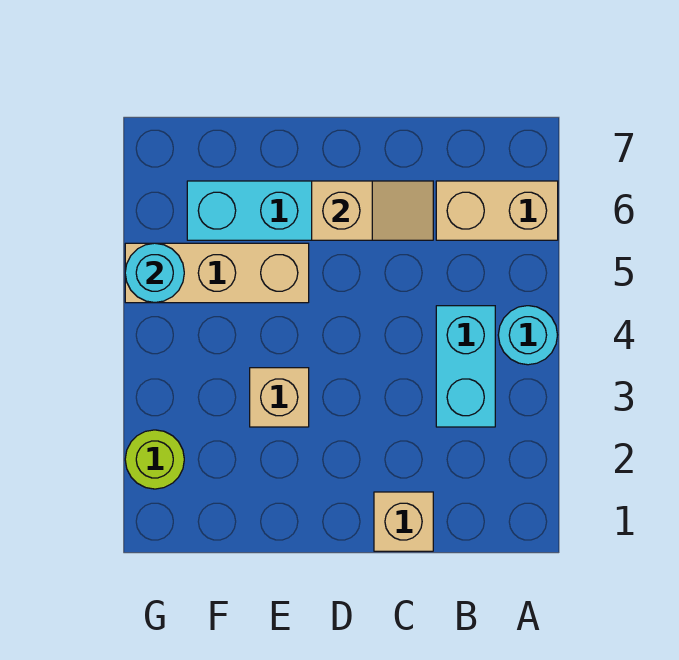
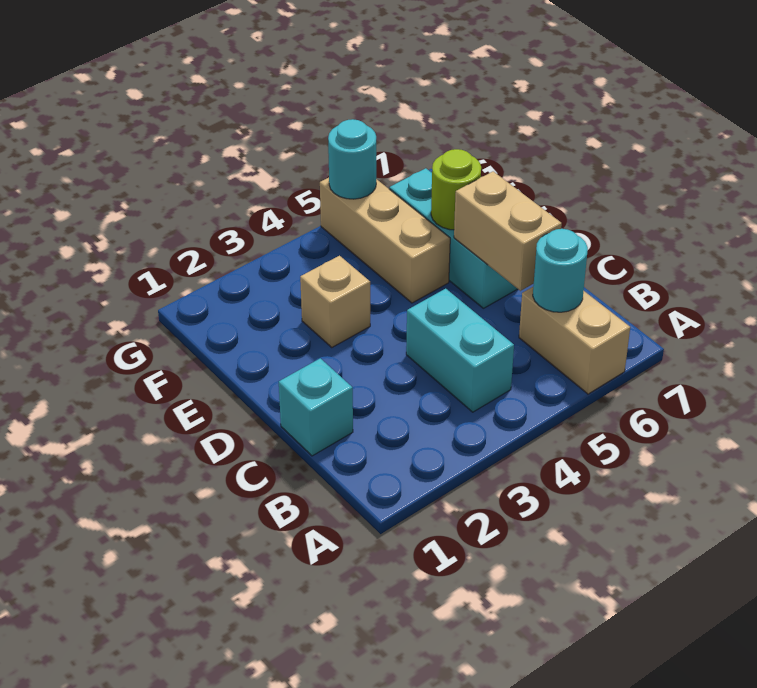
cyan 1x1 round brick [498,306,557,365] -> cyan 1x1 round brick moved to [533,229,588,312]
cyan 1x2 brick [436,306,495,427] -> cyan 1x2 brick turned to [406,289,514,412]
tan 1x1 brick [374,492,433,551] -> cyan 1x1 brick [279,358,353,456]
tan 1x2 slope [312,181,433,240] -> tan 1x2 brick [454,171,562,291]
lime 1x1 round brick [125,430,184,489] -> lime 1x1 round brick moved to [431,149,481,230]

